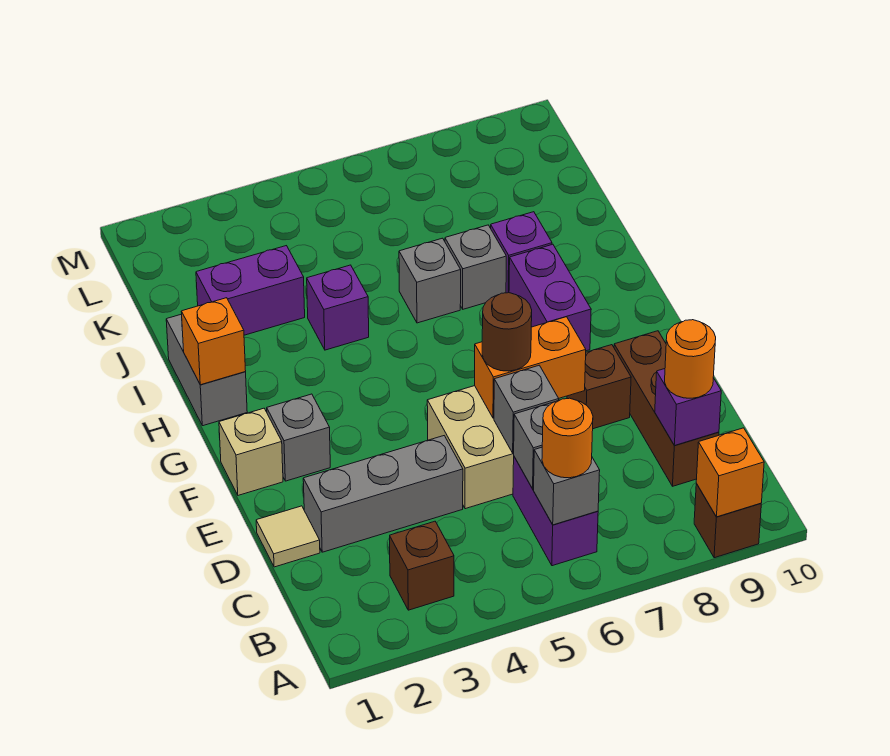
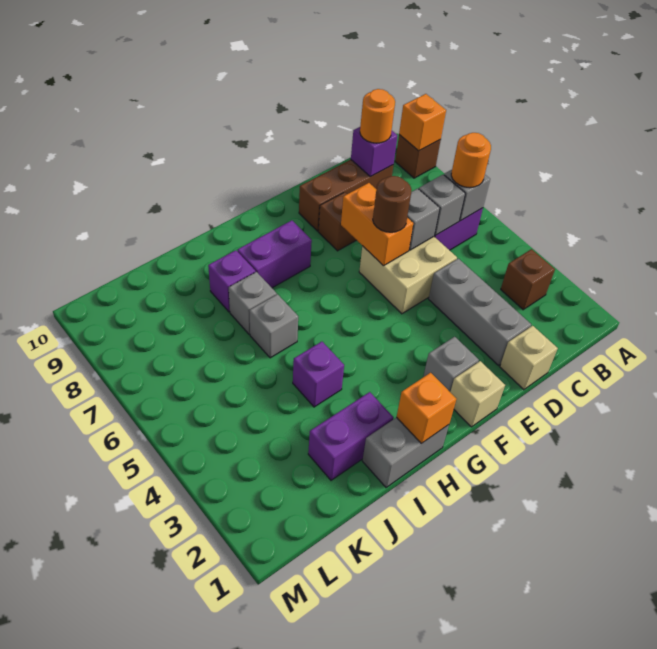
tan 1x1 tile [256,506,320,567] -> tan 1x1 brick [500,326,558,390]
purple 1x2 brick [196,246,305,335] -> purple 1x2 brick turned to [308,392,394,480]

